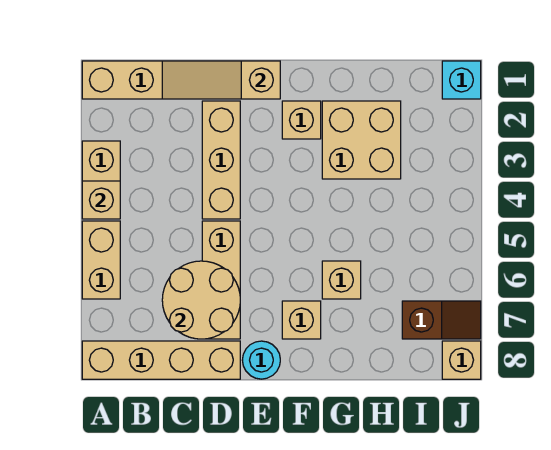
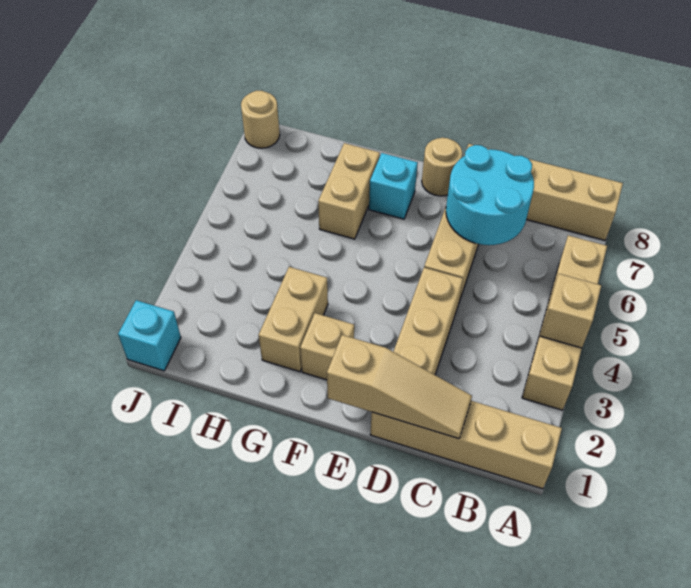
tan 2x2 round brick [162,261,240,339] -> cyan 2x2 round brick [446,145,534,245]
cyan 1x1 round brick [242,341,280,379] -> tan 1x1 round brick [422,138,462,196]
tan 1x1 brick [282,301,321,339] -> cyan 1x1 brick [369,153,418,219]
tan 2x2 brick [322,101,401,179] -> tan 1x2 brick [259,267,328,372]
tan 1x1 brick [322,261,361,299] -> tan 1x2 brick [318,143,380,239]
brown 1x2 slope [402,301,481,339] -> none
tan 1x1 brick [442,341,481,379] -> tan 1x1 round brick [241,91,280,148]

